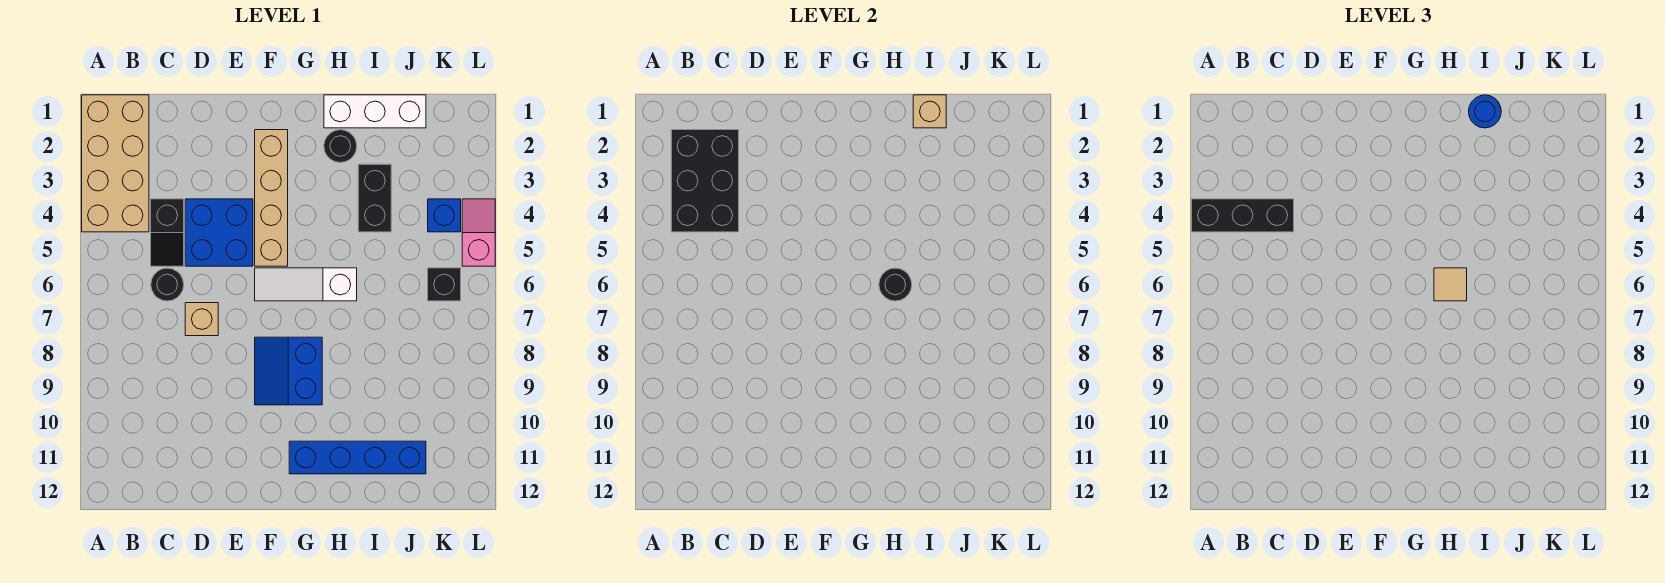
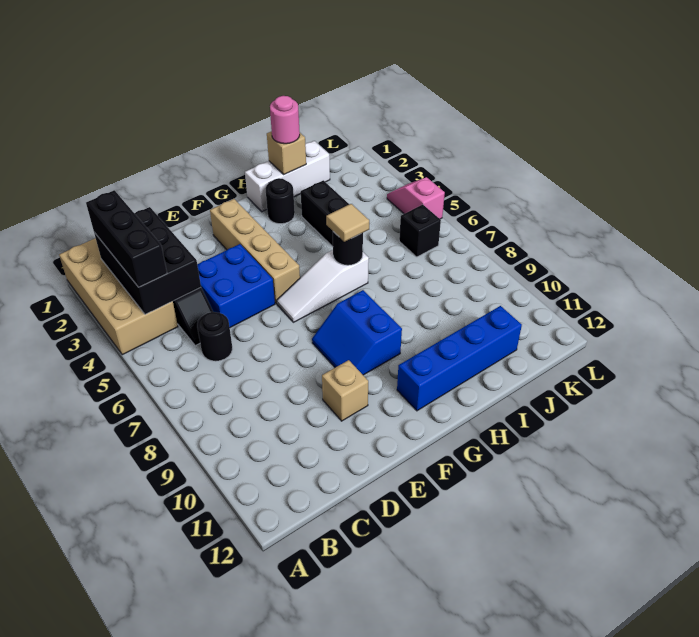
black 1x3 brick [1192,199,1294,232] -> black 1x3 brick turned to [86,190,167,287]
tan 1x1 brick [185,303,218,336] -> tan 1x1 brick moved to [322,360,368,421]
blue 1x1 round brick [1469,95,1501,128] -> pink 1x1 round brick [270,96,300,144]
blue 1x1 brick [428,199,461,232] -> none

